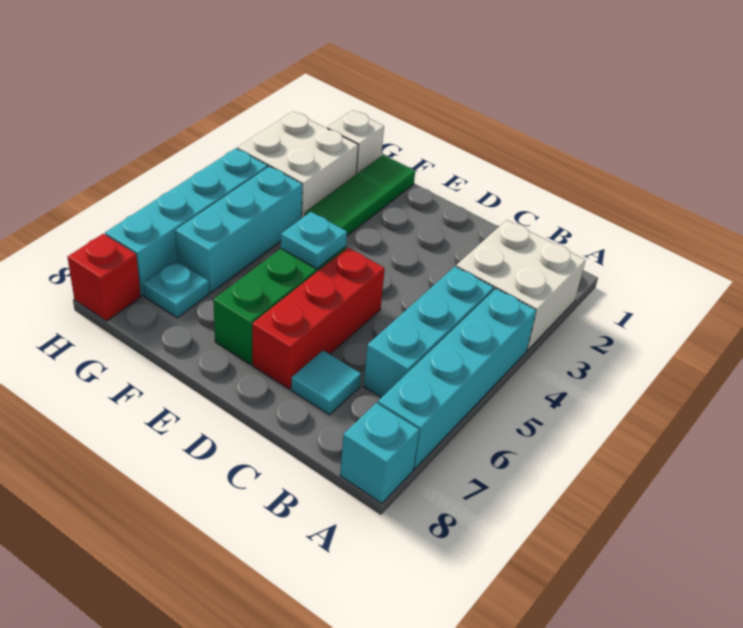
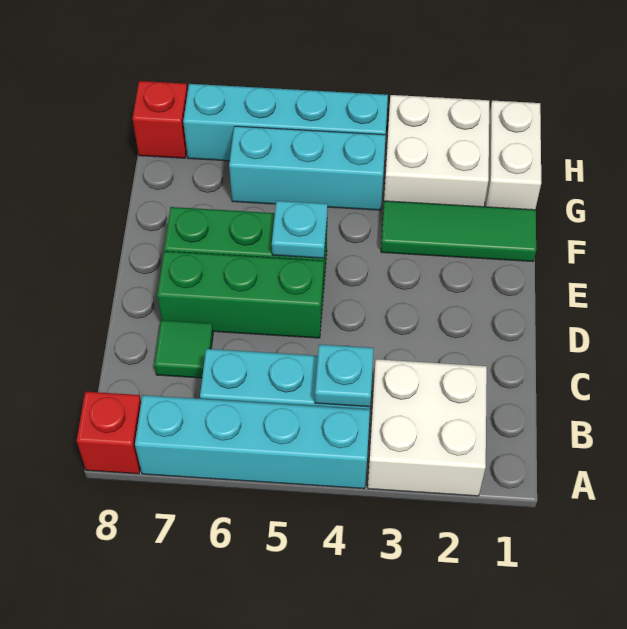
cyan 1x1 brick [340,403,419,503] -> red 1x1 brick [77,392,141,474]
cyan 1x1 tile [291,350,361,415] -> green 1x1 tile [154,320,213,378]
red 1x3 brick [252,248,385,389] -> green 1x3 brick [157,251,324,338]
white 1x1 brick [327,110,384,174] -> white 1x2 brick [485,100,541,210]
cyan 1x1 plate [143,260,209,318] -> cyan 1x1 plate moved to [315,344,374,407]

